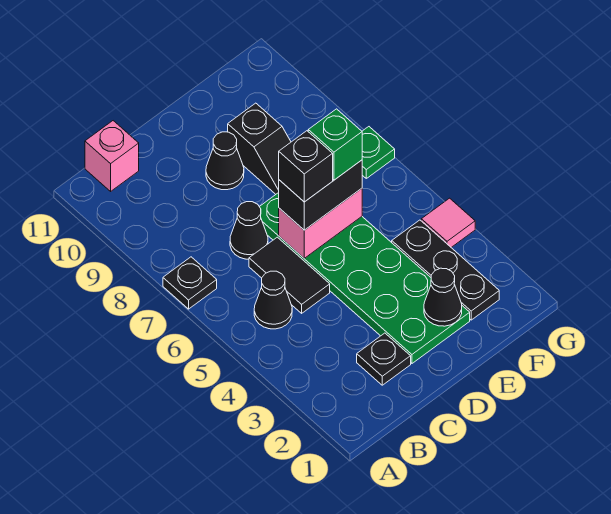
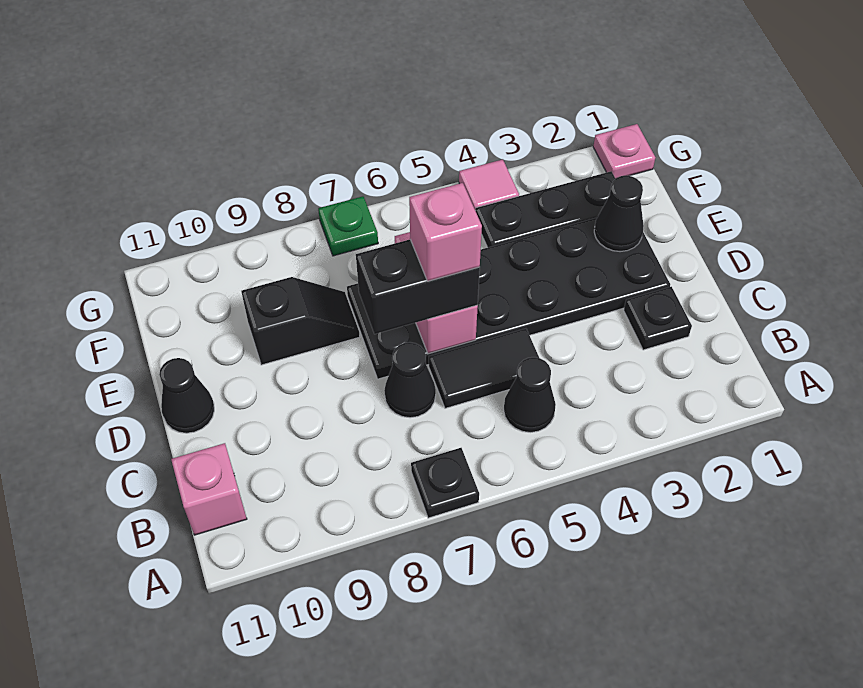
green 2x6 plate [260,193,470,363] -> black 2x6 plate [347,218,670,379]
black 1x2 brick [279,160,362,230] -> black 1x2 brick turned to [356,239,480,334]
black 1x1 brick [279,131,333,202] -> pink 1x1 brick [409,183,482,281]
black 1x1 cone [206,132,244,190] -> black 1x1 cone moved to [159,358,214,433]
green 1x1 brick [308,109,362,180] -> none
none -> pink 1x1 plate [593,124,655,179]

